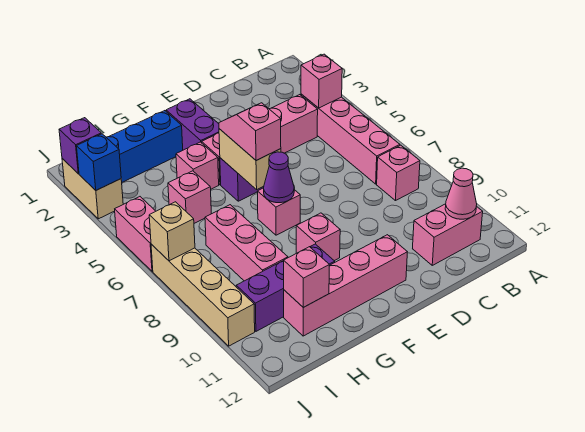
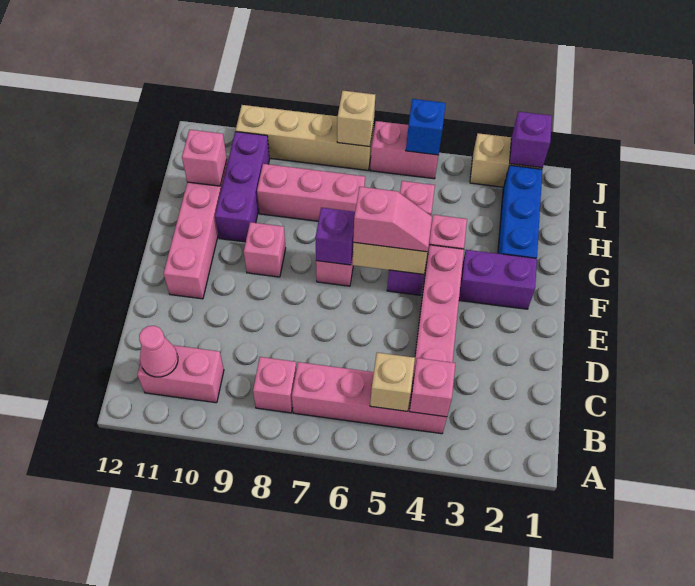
none -> tan 1x1 brick [370,353,415,411]
pink 1x2 brick [413,204,483,265] -> pink 1x2 brick turned to [137,345,224,403]
purple 1x1 cone [264,152,294,203] -> purple 1x1 brick [315,207,355,265]
blue 1x1 brick [77,134,121,190] -> blue 1x1 brick moved to [406,99,446,155]

